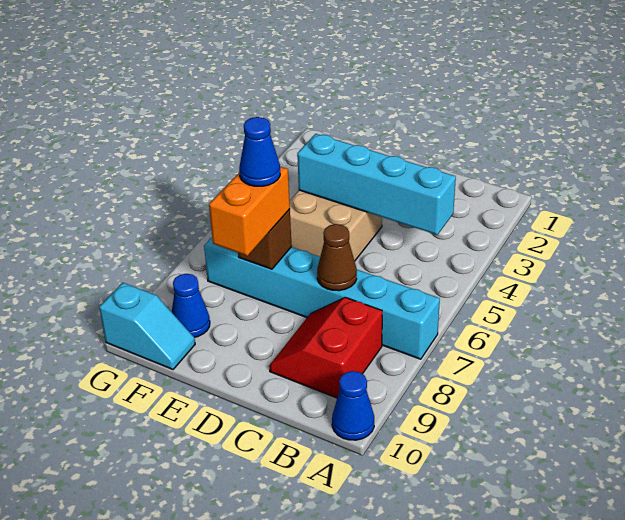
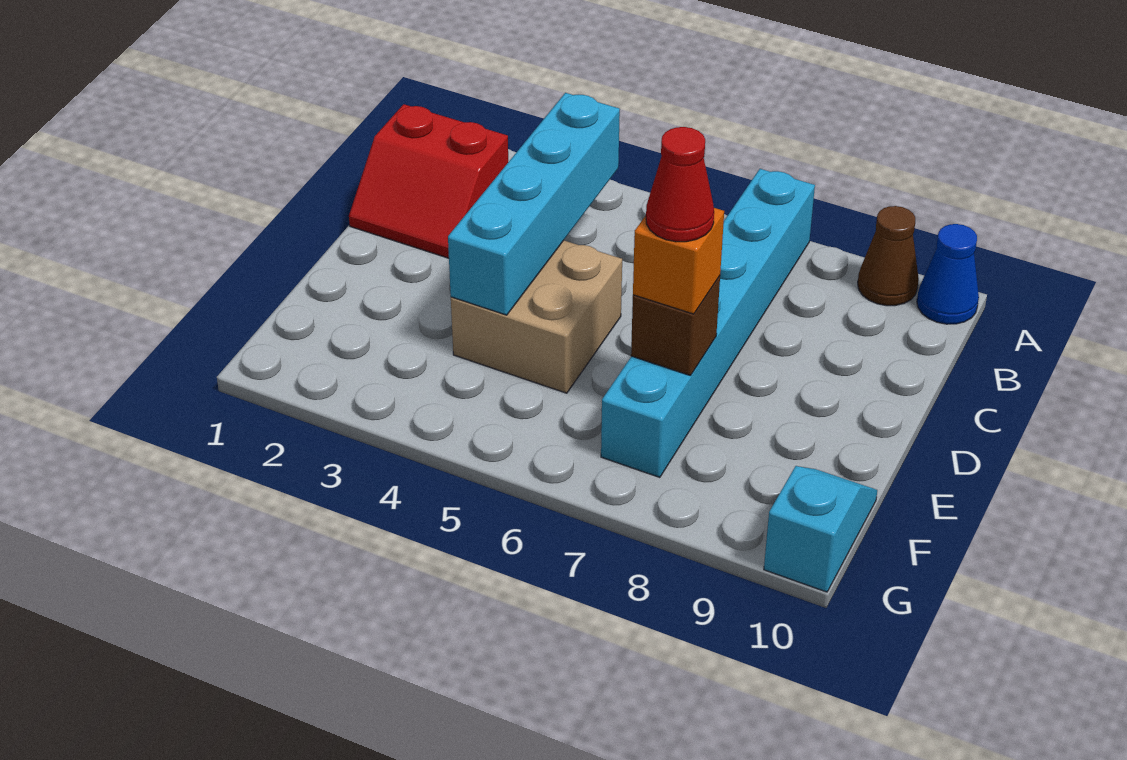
red 2x2 slope [269,297,382,398] -> red 2x2 slope moved to [349,104,508,258]
brown 1x1 cone [317,224,357,291] -> brown 1x1 cone moved to [858,206,919,306]
orange 1x2 brick [209,167,290,256] -> orange 1x1 brick [633,208,724,314]
blue 1x1 cone [239,117,280,186] -> red 1x1 cone [646,127,714,242]
blue 1x1 cone [172,274,210,337] -> none

